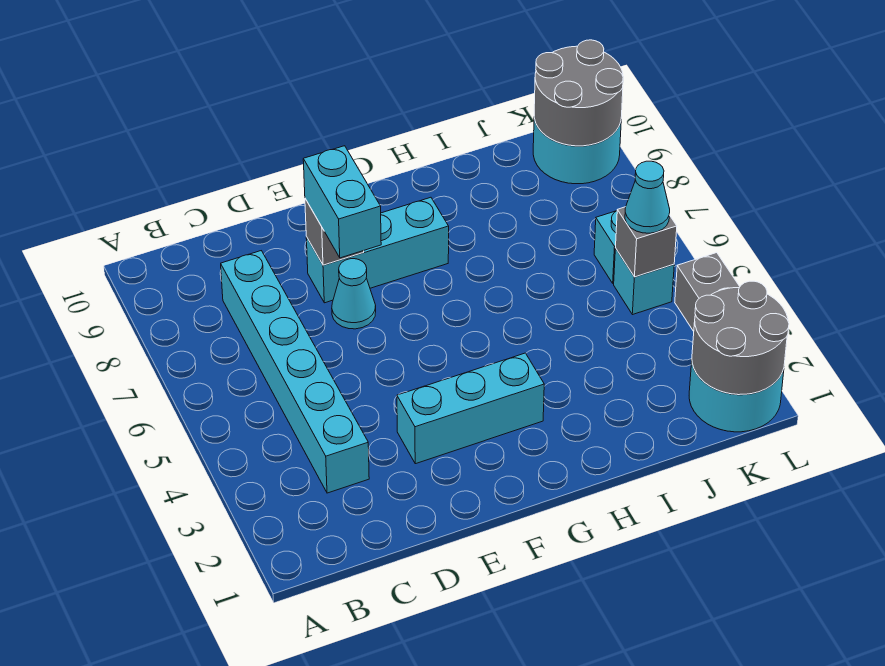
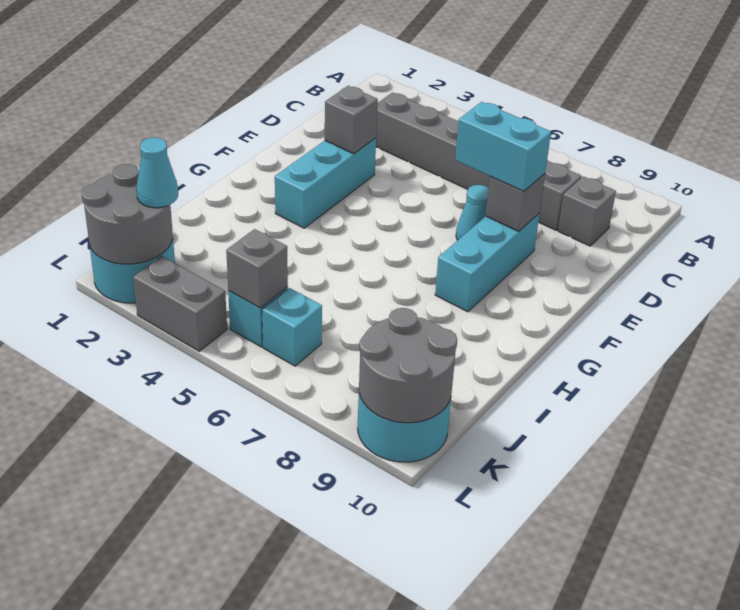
cyan 1x6 brick [221,251,369,493] -> grey 1x6 brick [376,93,581,230]
none -> grey 1x1 brick [558,176,616,246]
none -> grey 1x1 brick [325,86,378,154]
cyan 1x1 cone [625,161,670,233] -> cyan 1x1 cone moved to [136,137,178,208]

